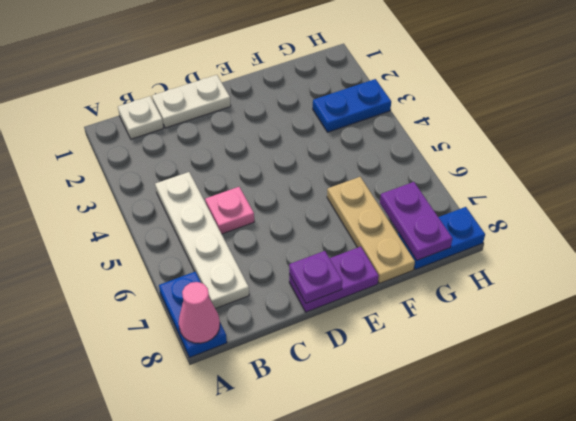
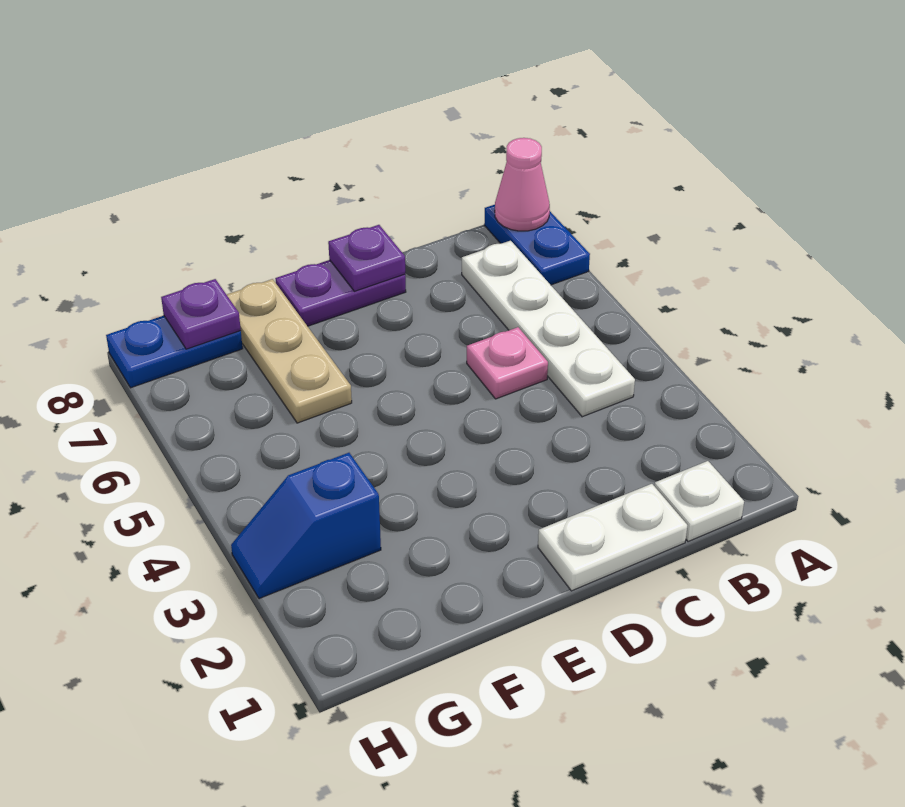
blue 1x2 plate [313,79,391,132] -> blue 1x2 slope [231,453,381,599]
purple 1x2 plate [380,182,452,260] -> purple 1x1 plate [161,279,241,349]

